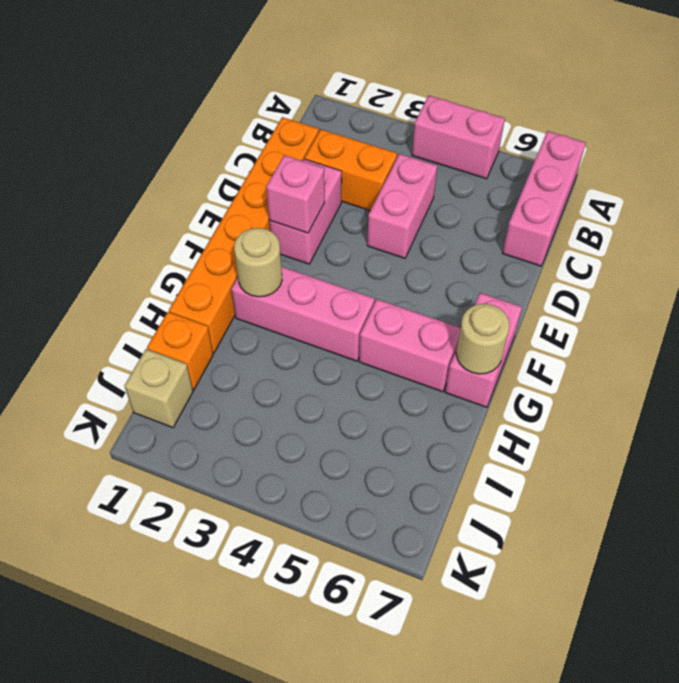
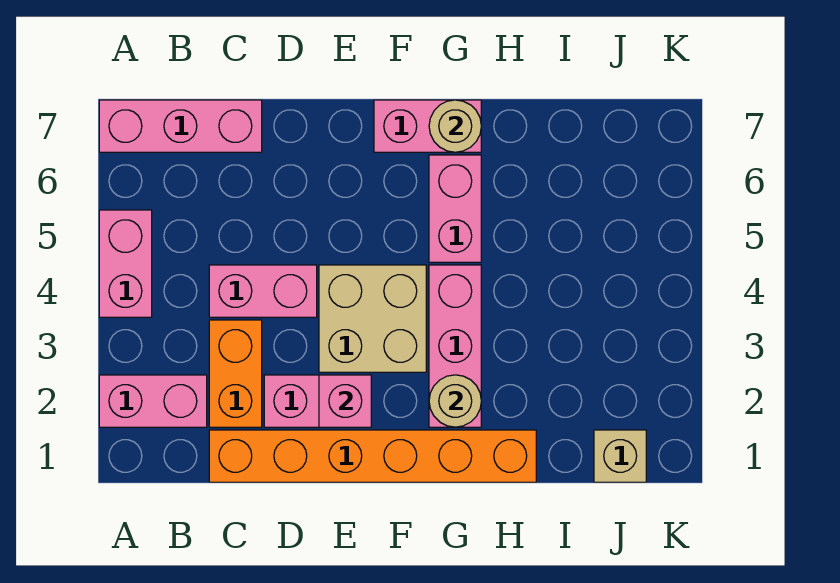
none -> pink 1x2 brick [99,375,207,427]
none -> tan 2x2 brick [319,265,426,372]
orange 1x1 brick [147,312,213,389] -> none

